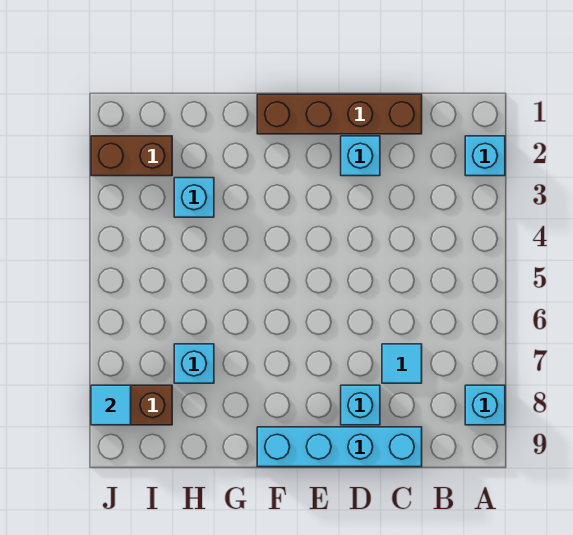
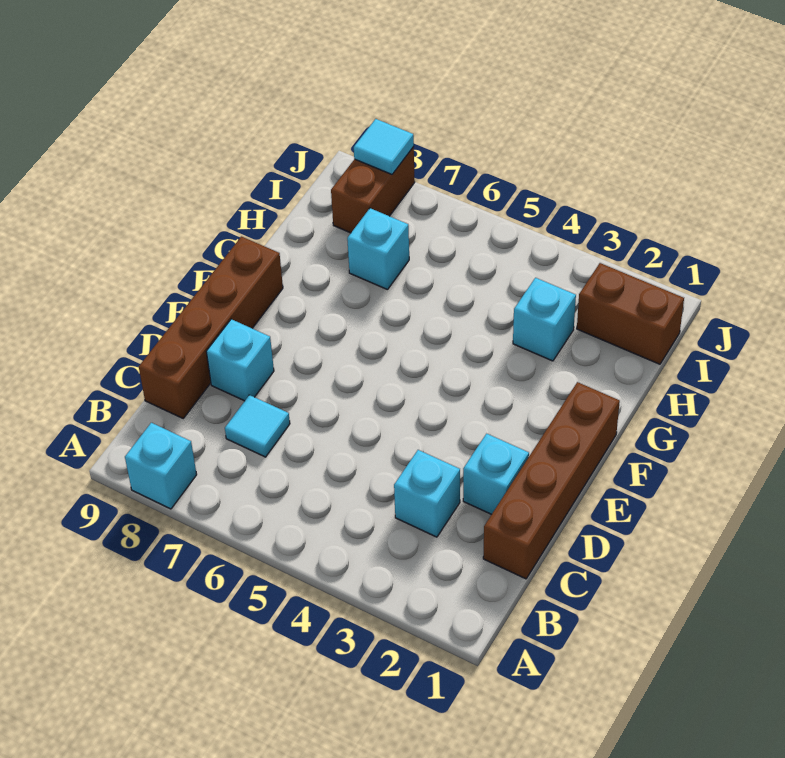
cyan 1x1 brick [465,136,505,176] -> cyan 1x1 brick moved to [394,450,460,537]
cyan 1x4 brick [257,427,422,467] -> brown 1x4 brick [139,237,283,418]
brown 1x2 brick [91,136,172,176] -> brown 1x2 brick turned to [577,263,684,364]

